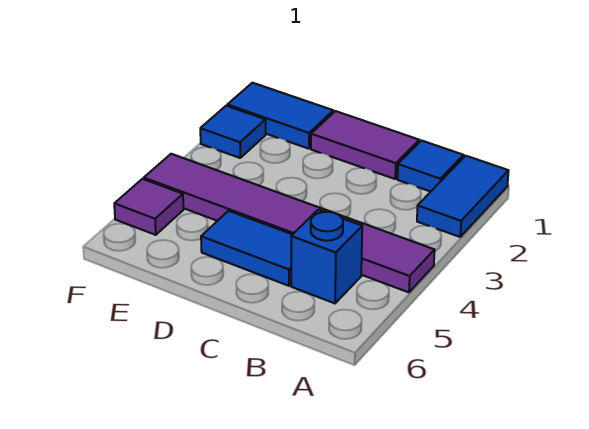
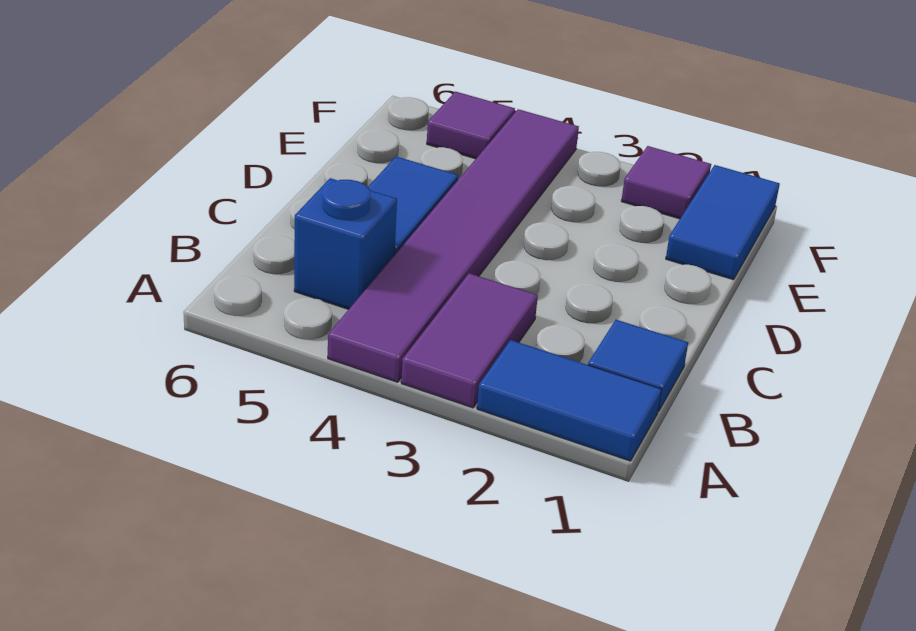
purple 1x2 tile [311,111,419,179] -> purple 1x2 tile moved to [401,273,538,408]
blue 1x1 tile [200,106,266,158] -> purple 1x1 tile [622,146,711,219]

